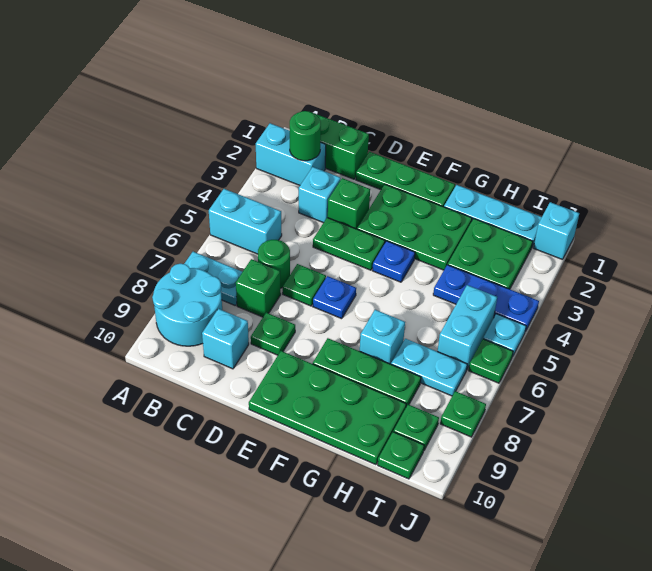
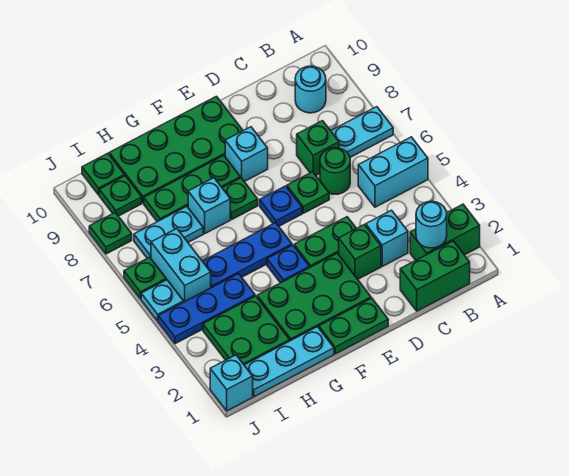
cyan 1x2 brick [256,123,326,185] -> green 1x2 brick [410,204,480,260]
cyan 2x2 round brick [152,264,222,346] -> cyan 1x1 round brick [295,66,326,113]
green 1x1 round brick [290,111,321,161] -> cyan 1x1 round brick [416,201,447,248]
cyan 1x1 brick [202,309,249,369] -> cyan 1x1 brick moved to [225,127,268,182]
green 1x3 plate [356,152,455,207] -> green 1x2 plate [319,298,388,354]
green 1x1 plate [251,313,295,355] -> green 1x1 plate moved to [223,178,258,219]
none -> blue 1x3 plate [202,223,292,288]

